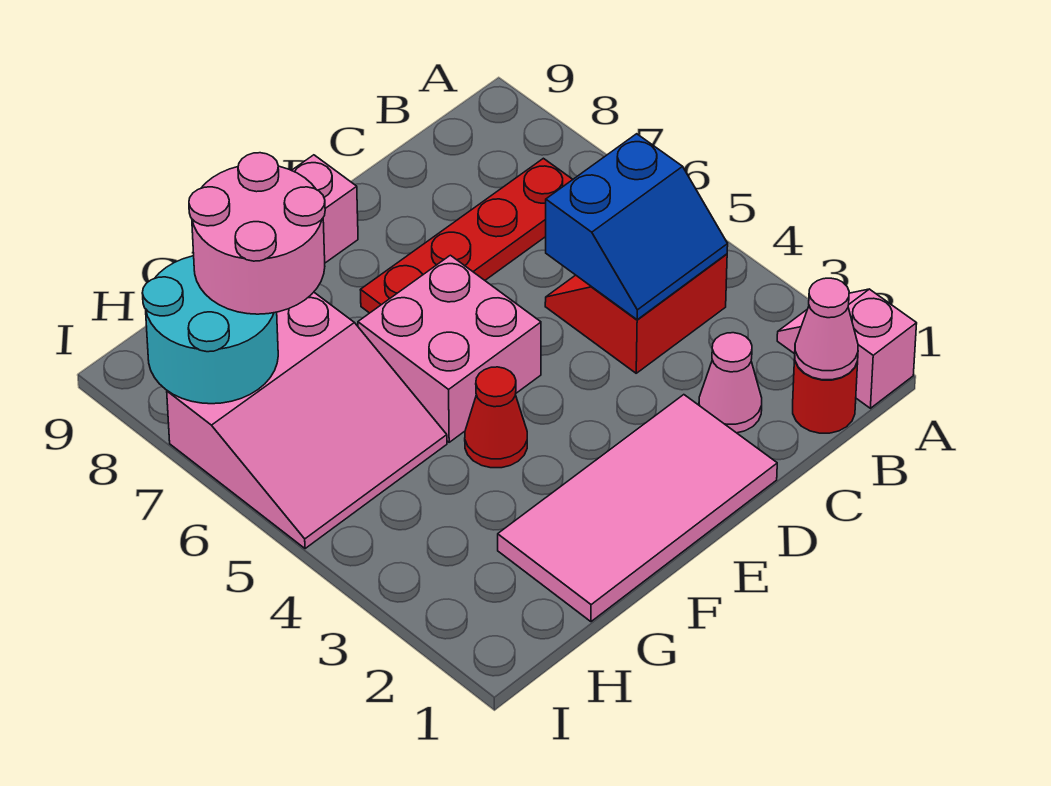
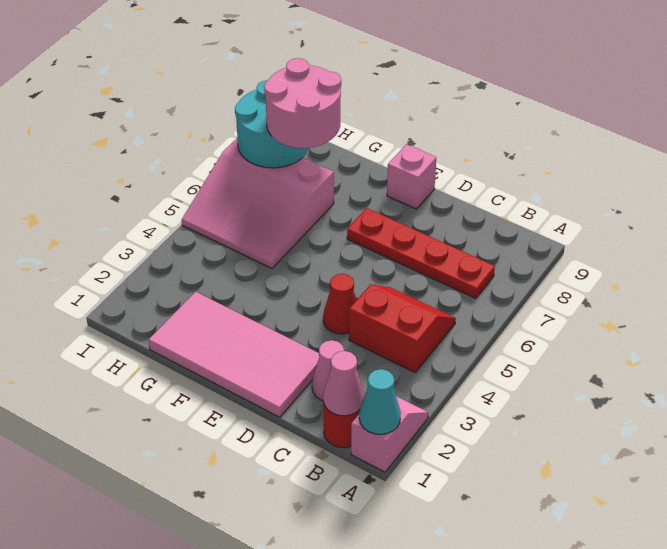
none -> cyan 1x1 cone [359,369,401,434]
blue 2x2 slope [546,134,728,320] -> none
pink 2x2 brick [358,255,541,442] -> none
red 1x1 cone [465,367,527,468] -> red 1x1 cone moved to [323,274,356,334]

